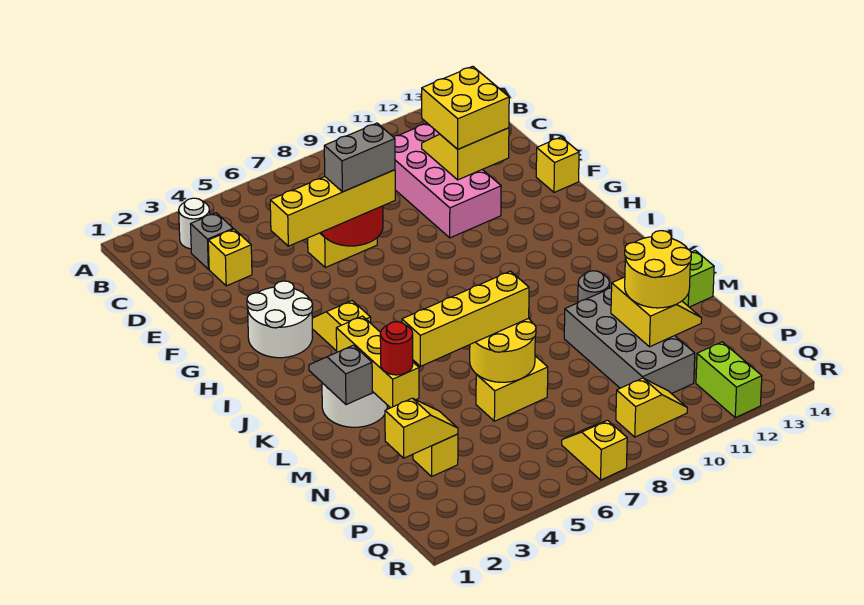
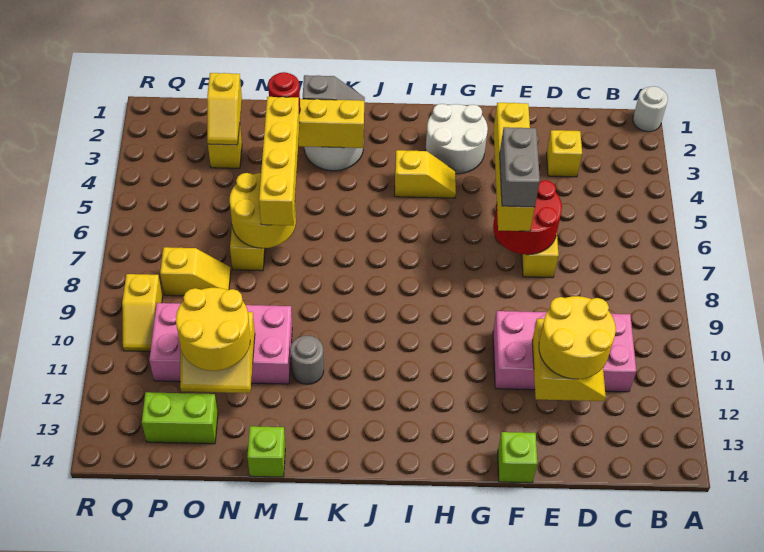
white 1x1 round brick [179,198,210,249] -> white 1x1 round brick moved to [633,86,668,132]
grey 1x1 brick [191,213,233,269] -> none
yellow 2x2 brick [422,66,509,149] -> yellow 2x2 round brick [539,296,616,379]
yellow 1x1 brick [536,137,579,192] -> lime 1x1 brick [498,432,537,483]
grey 2x4 brick [564,288,695,394] -> pink 2x4 brick [149,303,292,384]
yellow 1x2 slope [562,420,627,480] -> yellow 1x2 slope moved to [160,247,231,296]
lime 1x2 brick [696,342,762,418] -> lime 1x2 brick moved to [142,392,218,444]

